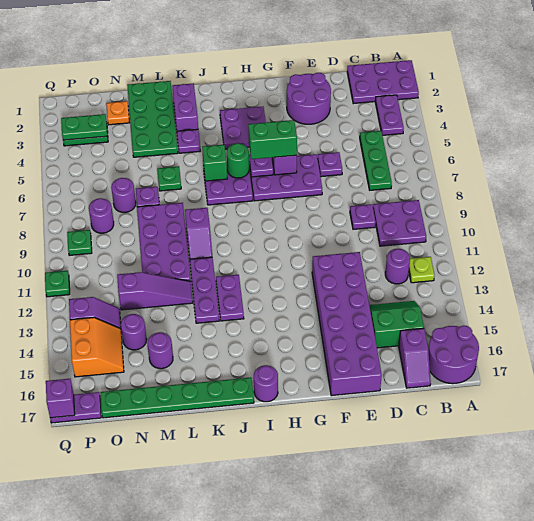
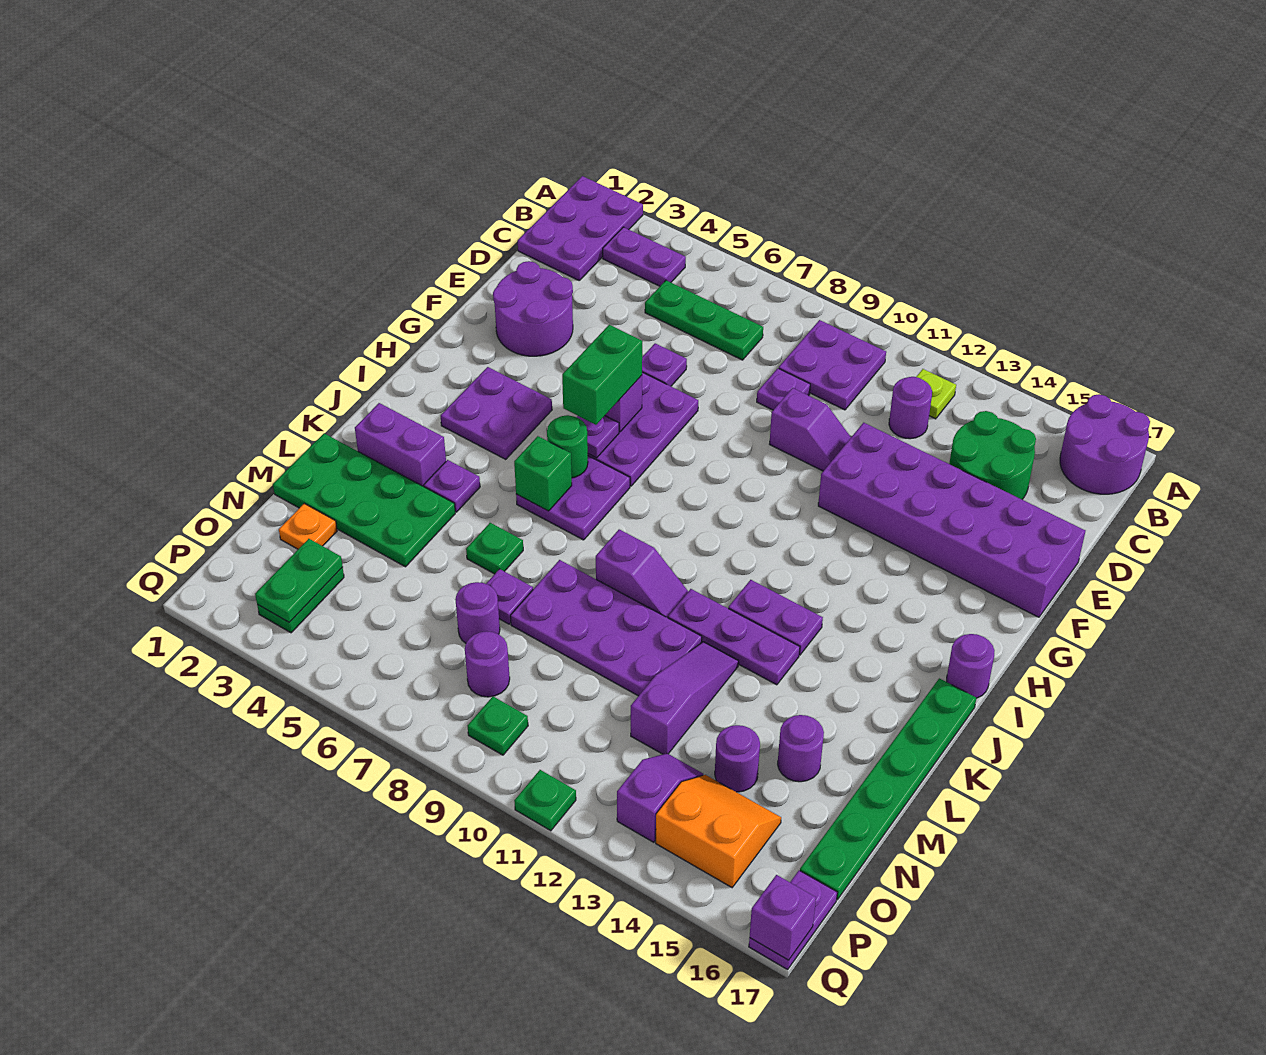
green 2x2 slope [369,301,424,348] -> green 2x2 round brick [949,411,1036,499]
purple 1x2 slope [399,328,431,388] -> purple 1x2 slope moved to [770,388,851,471]

